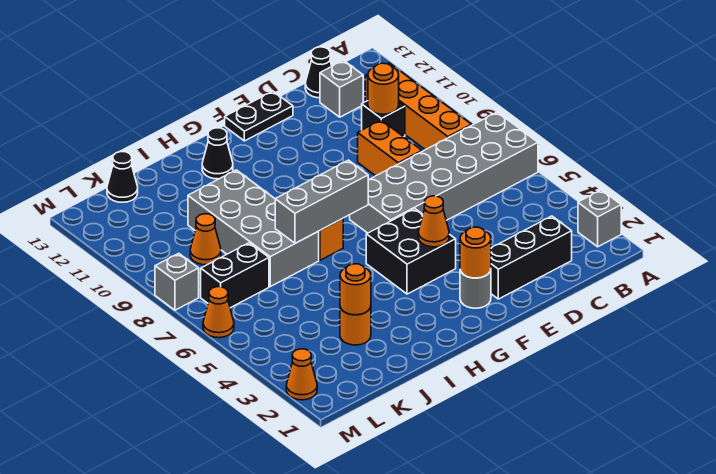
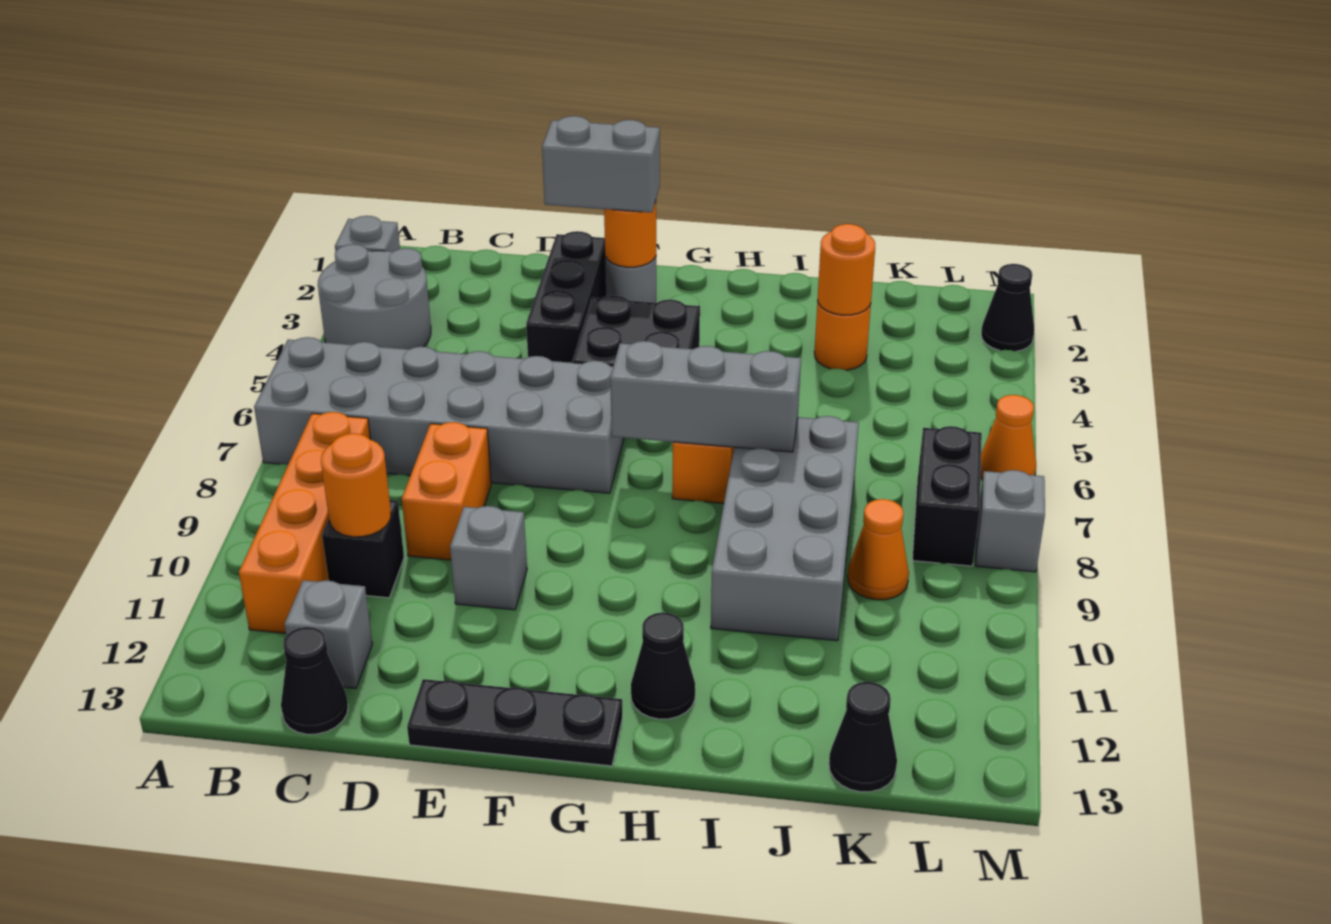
none -> grey 2x2 round brick [318,244,431,349]
black 1x3 brick [491,216,572,299] -> black 1x3 brick turned to [526,231,606,363]
none -> grey 1x2 brick [542,116,660,213]
none -> grey 1x1 brick [450,506,527,610]
black 1x2 plate [225,91,293,141] -> black 1x3 plate [407,679,623,766]
orange 1x1 cone [418,196,449,247] -> none
black 1x2 brick [201,243,269,308] -> black 1x2 brick turned to [913,426,982,566]
orange 1x1 cone [286,349,317,400] -> black 1x1 cone [981,264,1034,351]

